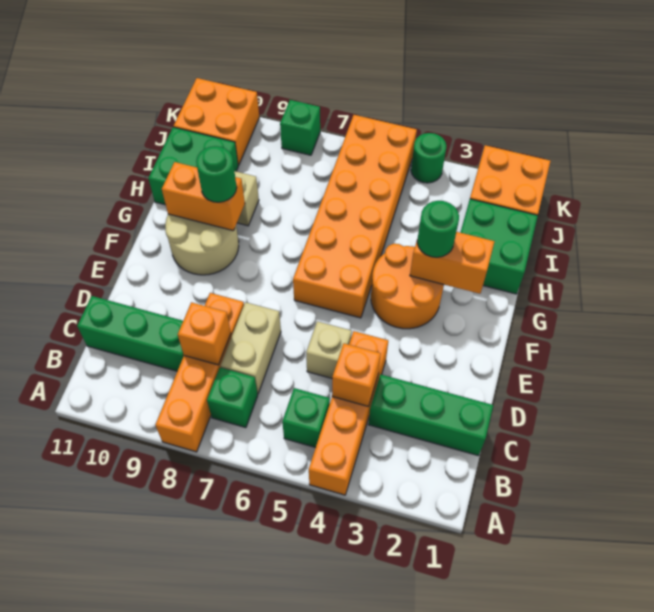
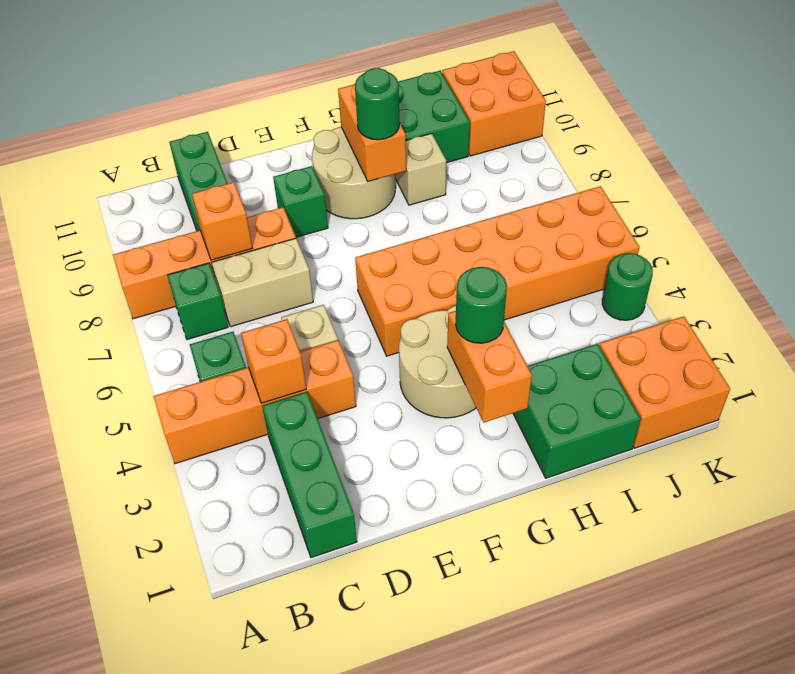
orange 2x2 round brick [371,244,444,329] -> tan 2x2 round brick [399,306,476,418]
green 1x1 brick [280,100,320,155] -> green 1x1 brick moved to [273,166,328,237]

